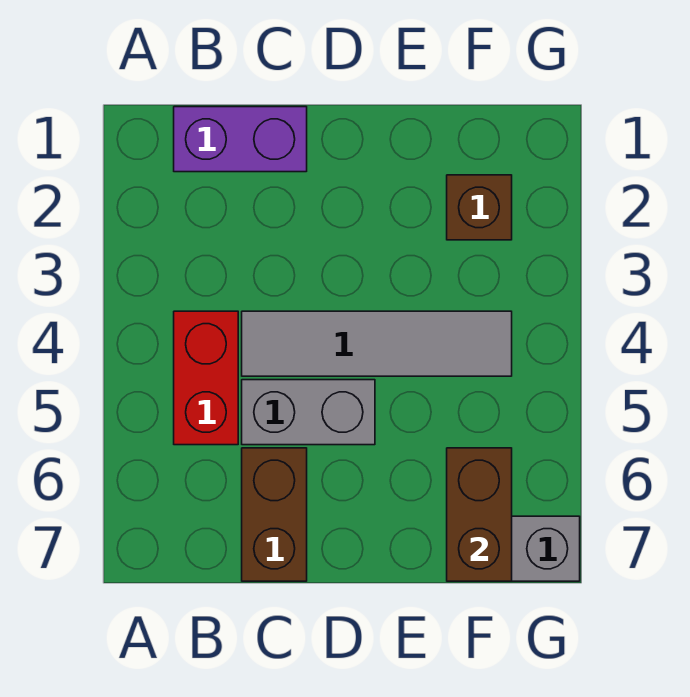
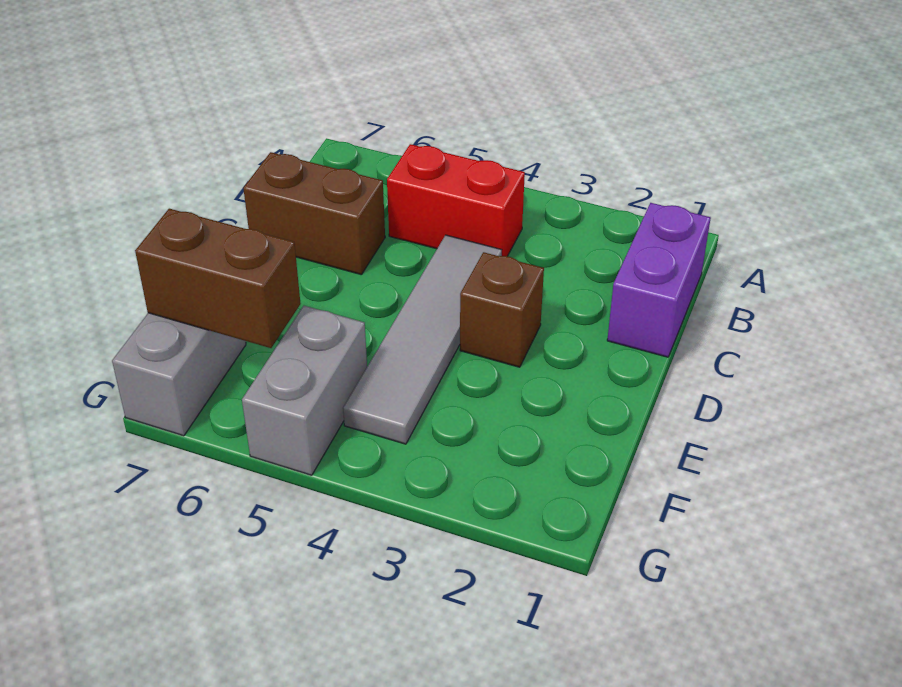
grey 1x2 brick [242,380,375,445] -> grey 1x2 brick moved to [242,306,367,475]
brown 1x1 brick [447,175,512,240] -> brown 1x1 brick moved to [460,252,544,367]

